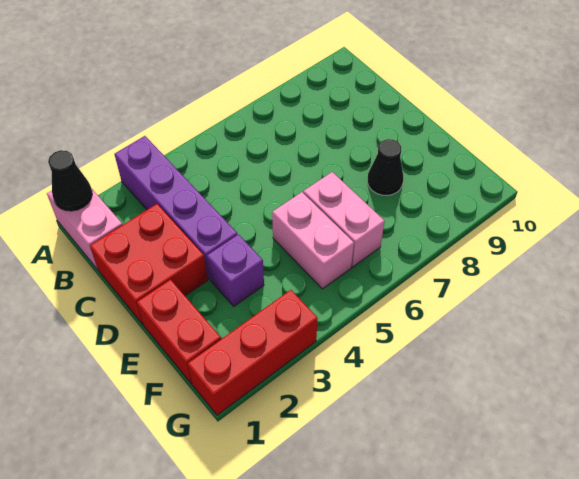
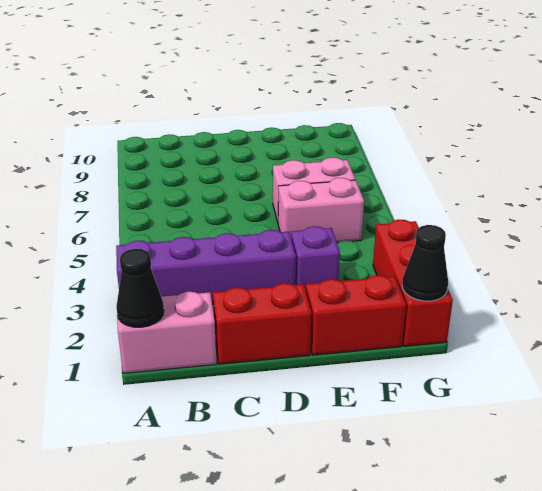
red 2x2 brick [90,204,208,324] -> red 1x2 brick [213,283,312,364]
black 1x1 cone [367,139,403,196] -> black 1x1 cone moved to [402,225,448,301]

